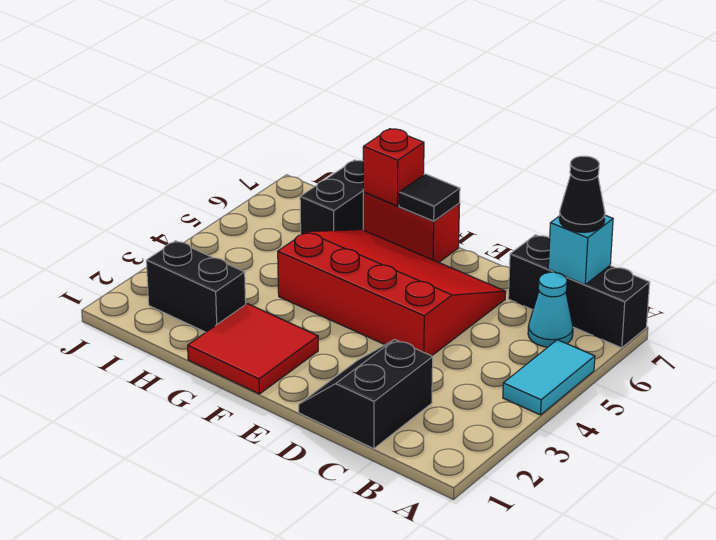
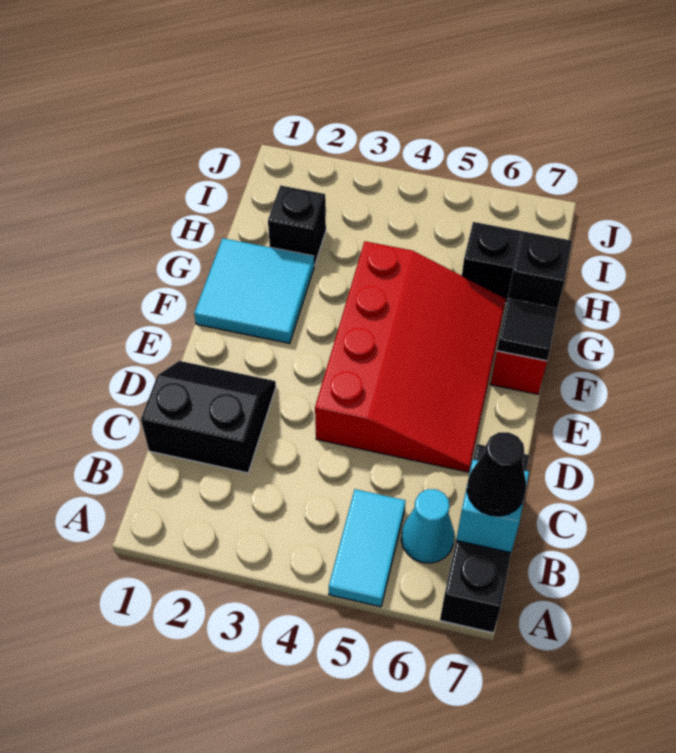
cyan 1x2 tile [503,340,595,415] -> cyan 1x2 tile turned to [329,489,406,607]
red 2x2 tile [188,304,318,394] -> cyan 2x2 tile [194,238,314,343]
red 1x1 brick [363,129,424,206] -> black 1x1 brick [508,231,572,308]
black 1x2 brick [146,241,246,332] -> black 1x1 brick [268,185,326,266]

